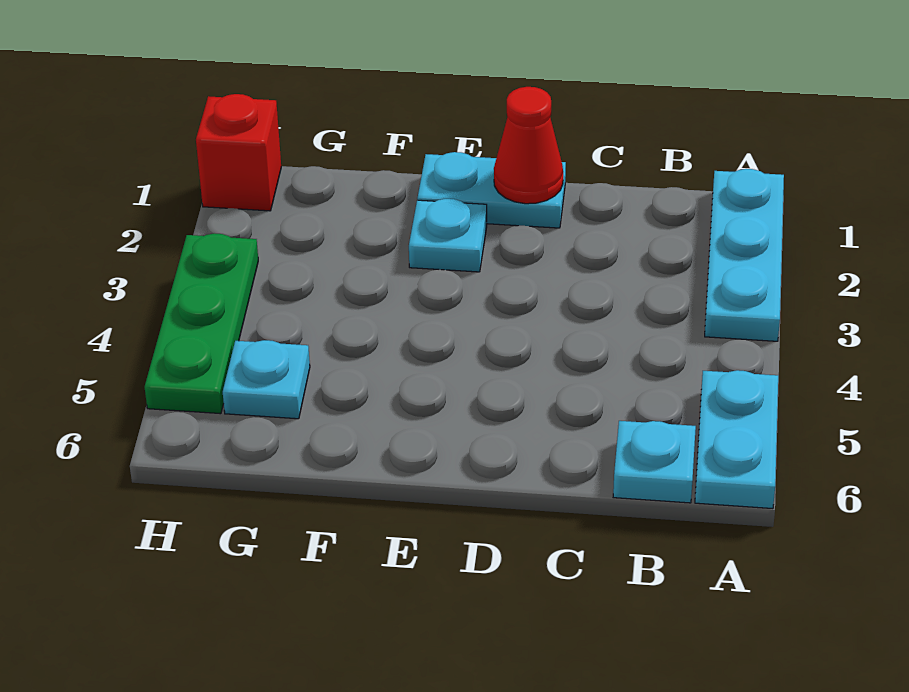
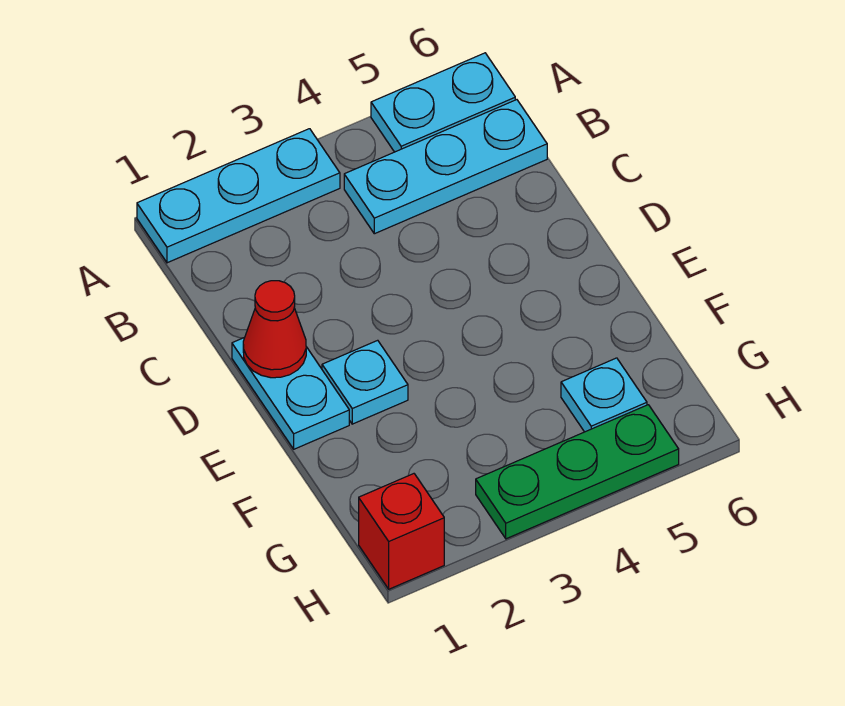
cyan 1x1 plate [613,421,696,503] -> cyan 1x3 plate [344,100,547,234]

